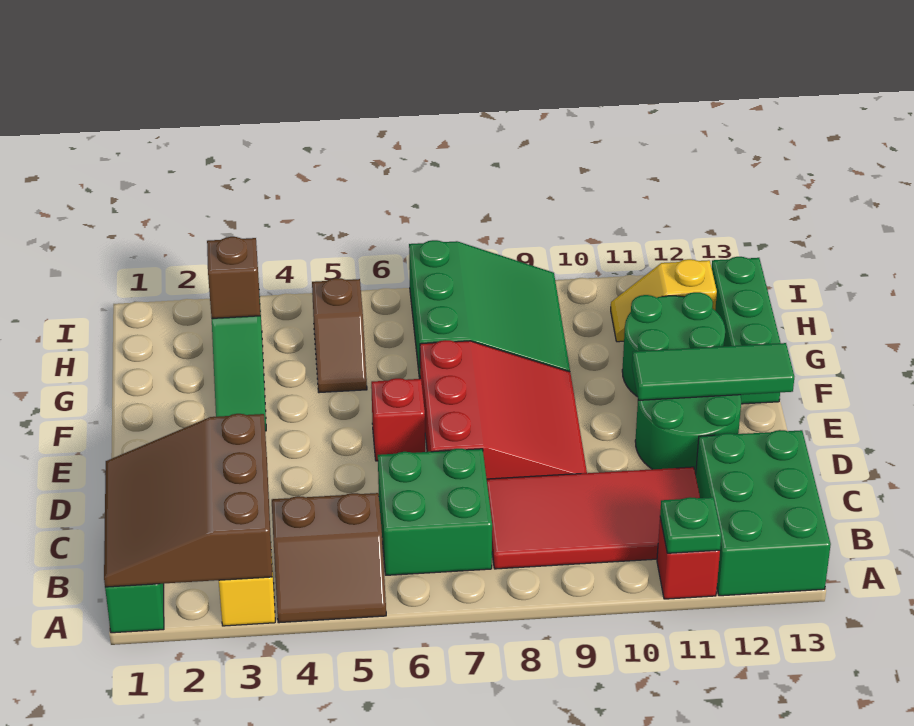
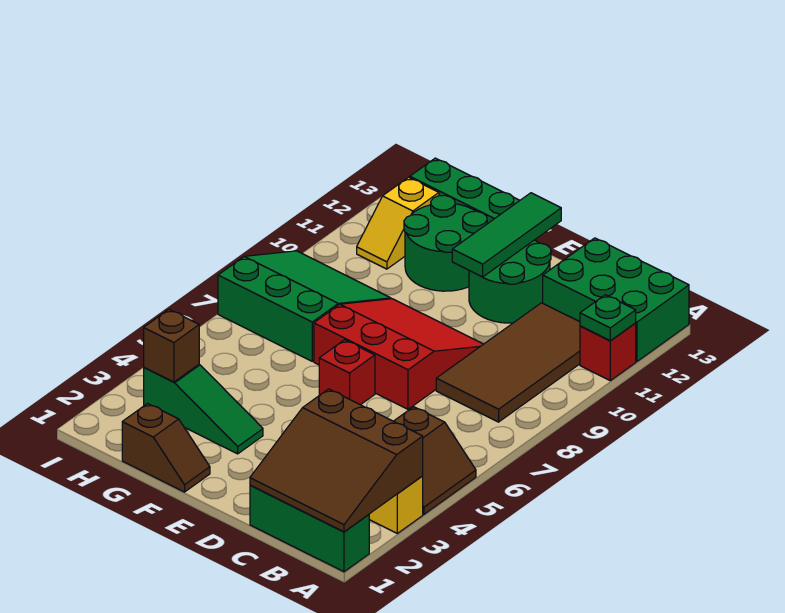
green 2x2 brick [378,449,492,575] -> none
red 2x4 tile [487,467,700,569] -> brown 2x4 tile [436,303,580,422]
brown 1x2 slope [312,278,367,393] -> brown 1x2 slope moved to [122,404,210,492]

